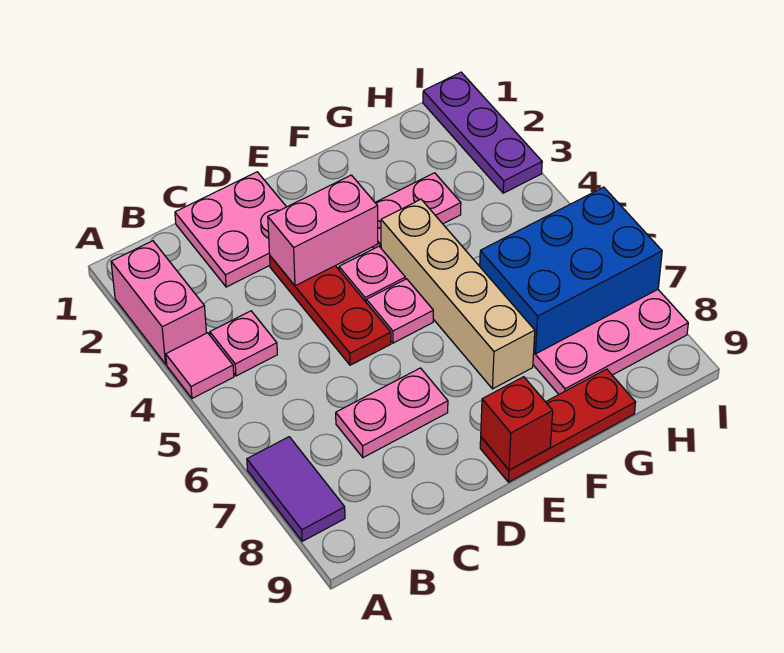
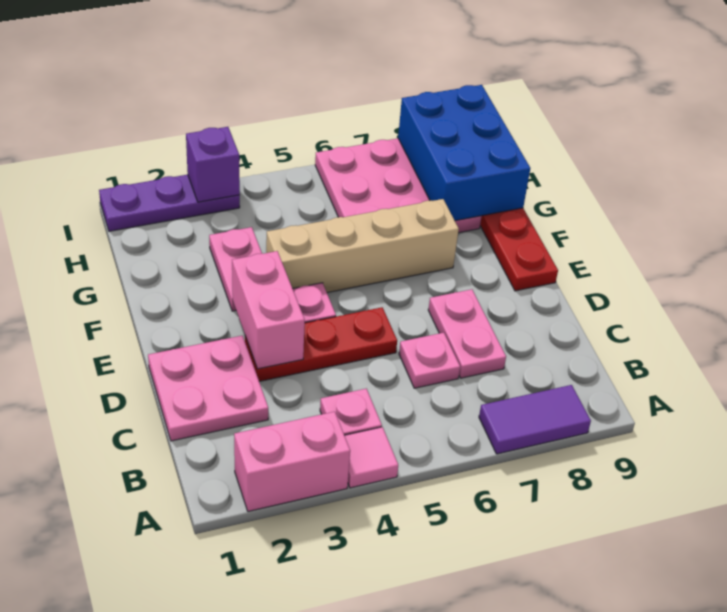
pink 1x1 plate [366,279,433,343] -> pink 1x1 plate moved to [399,333,460,388]
red 1x1 brick [481,377,553,470] -> none
blue 2x3 brick [480,187,662,354] -> blue 2x3 brick moved to [398,85,530,221]
none -> purple 1x1 brick [186,127,240,202]

